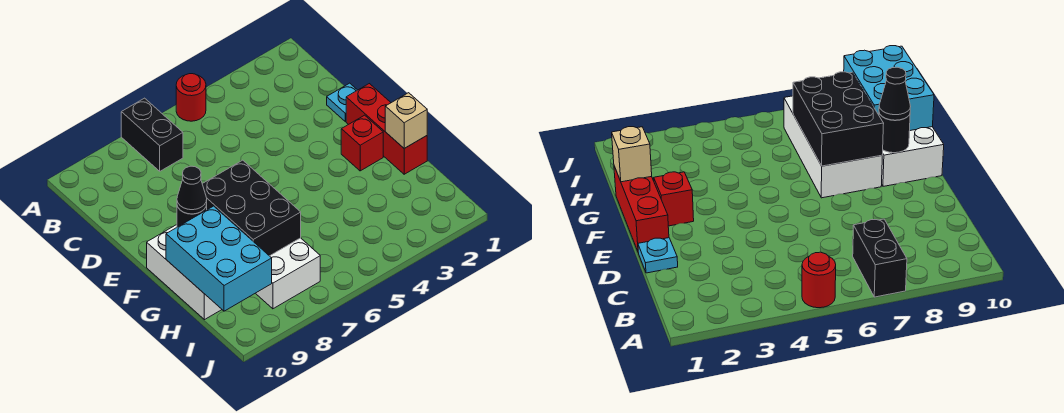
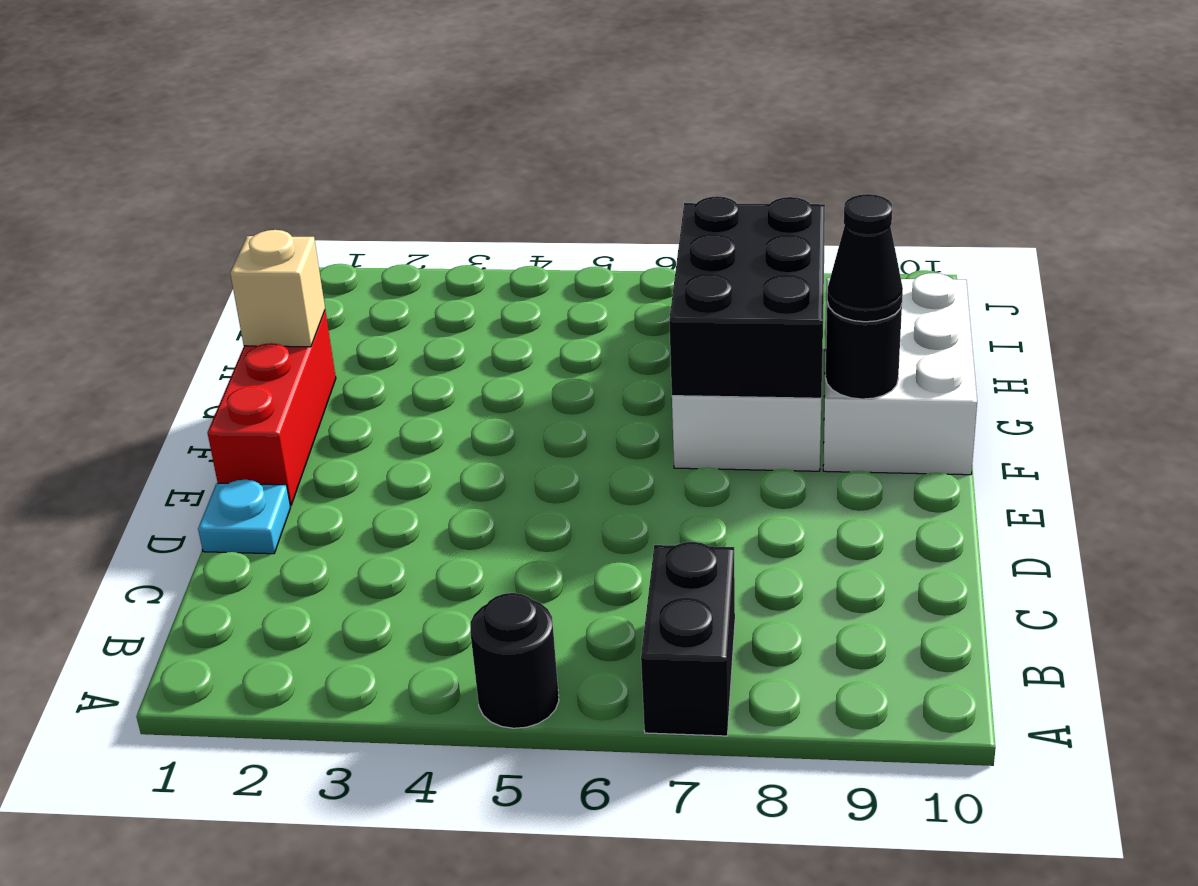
red 1x1 round brick [176,74,206,121] -> black 1x1 round brick [470,593,559,728]
red 1x1 brick [341,115,383,171] -> none
cyan 2x3 brick [166,206,272,311] -> none

